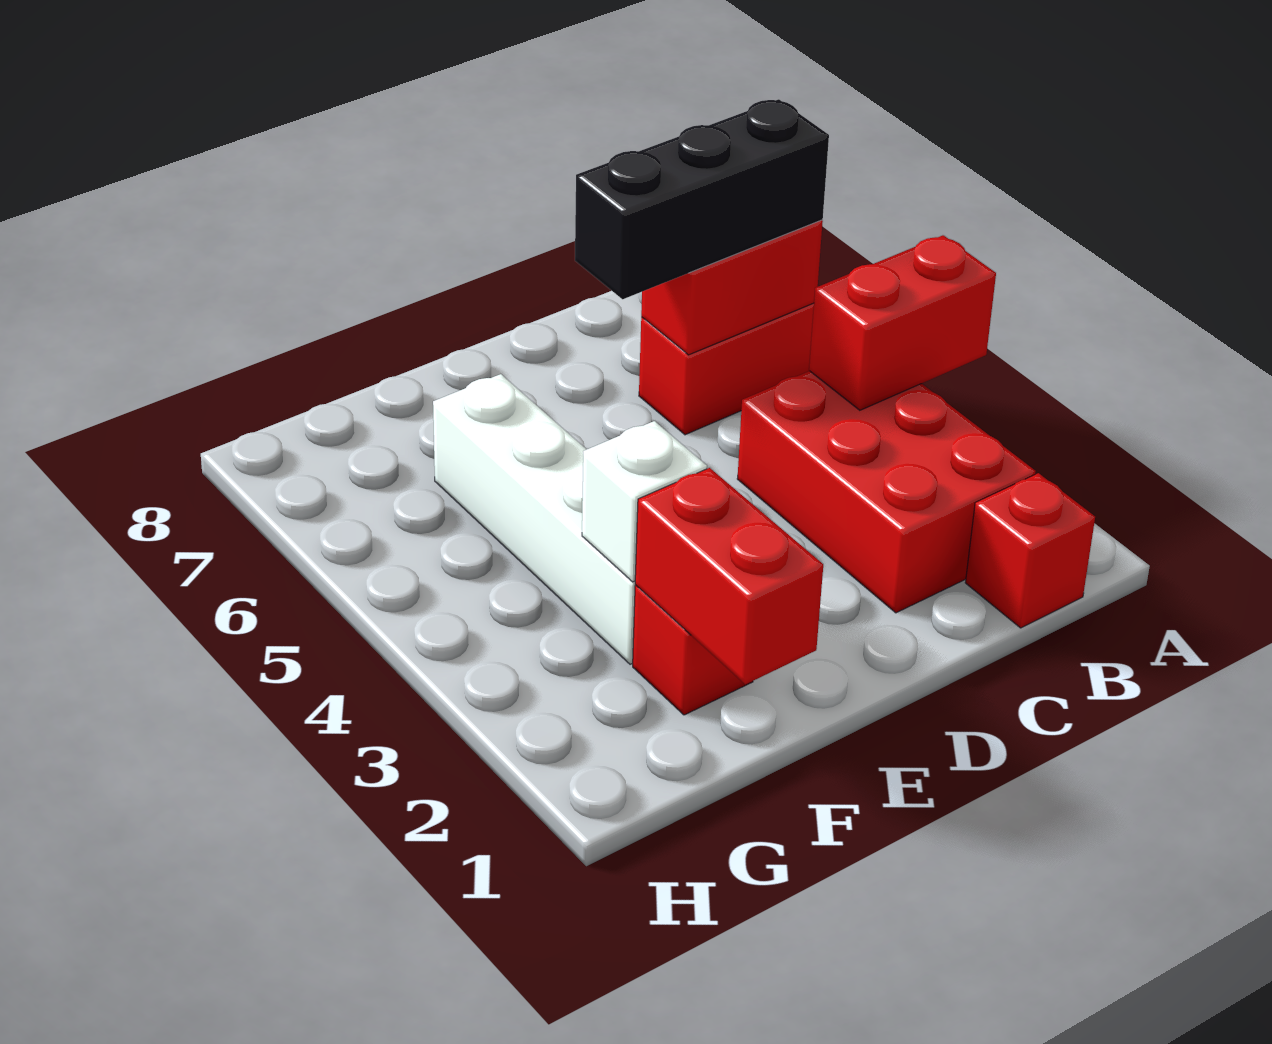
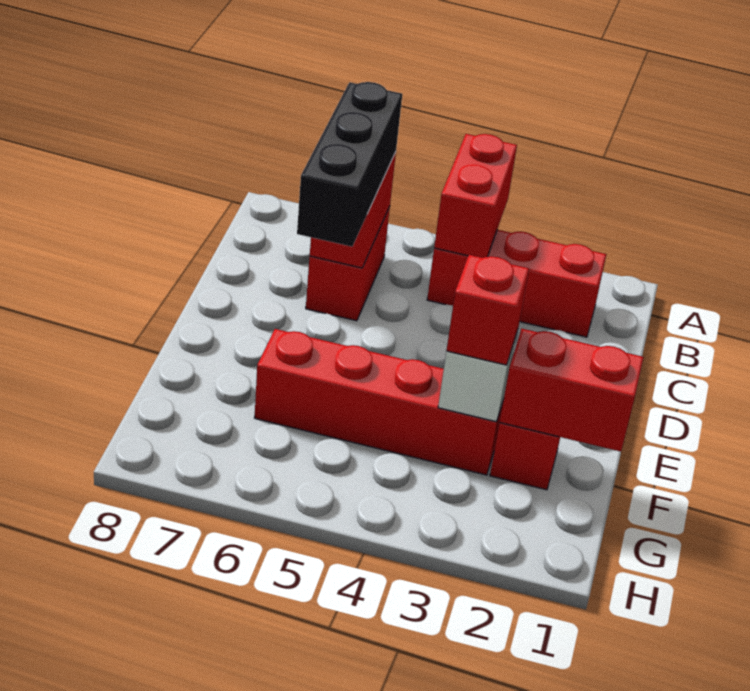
red 1x1 brick [965,473,1095,628] -> red 1x1 brick moved to [446,255,529,365]
red 2x3 brick [737,371,1036,613] -> red 1x3 brick [427,230,606,337]
white 1x4 brick [433,374,635,664] -> red 1x4 brick [255,329,503,475]

